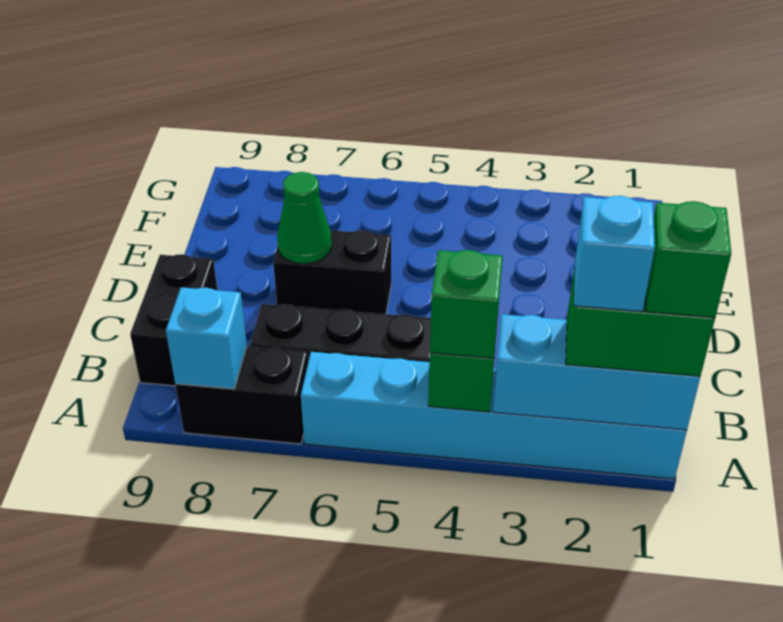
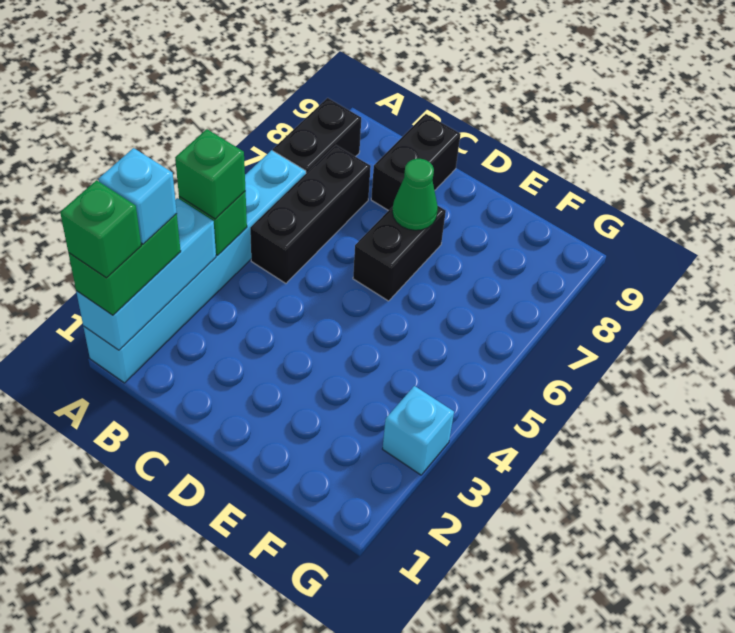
cyan 1x1 brick [166,287,247,389] -> cyan 1x1 brick moved to [383,386,454,475]
black 1x2 brick [130,254,217,386] -> black 1x2 brick turned to [371,114,461,211]

